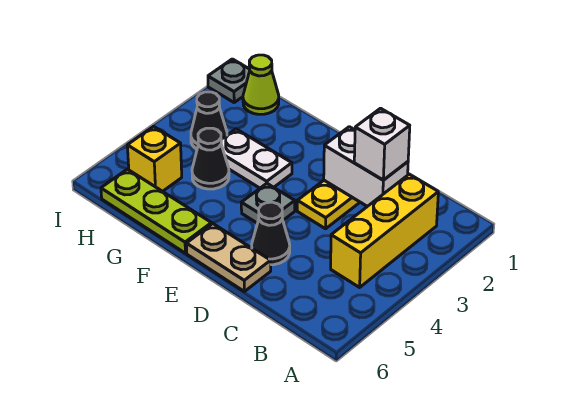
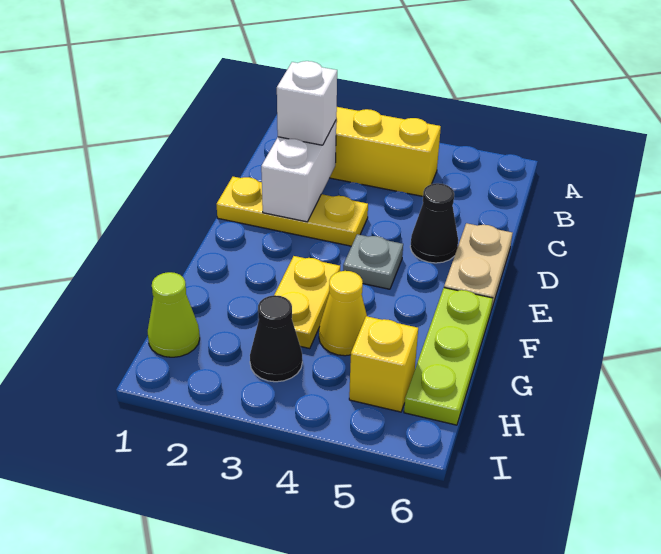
white 1x2 plate [221,129,292,188] -> yellow 1x2 plate [274,256,340,349]
black 1x1 cone [192,128,229,189] -> yellow 1x1 cone [319,271,367,356]
grey 1x1 plate [208,59,250,102] -> none

